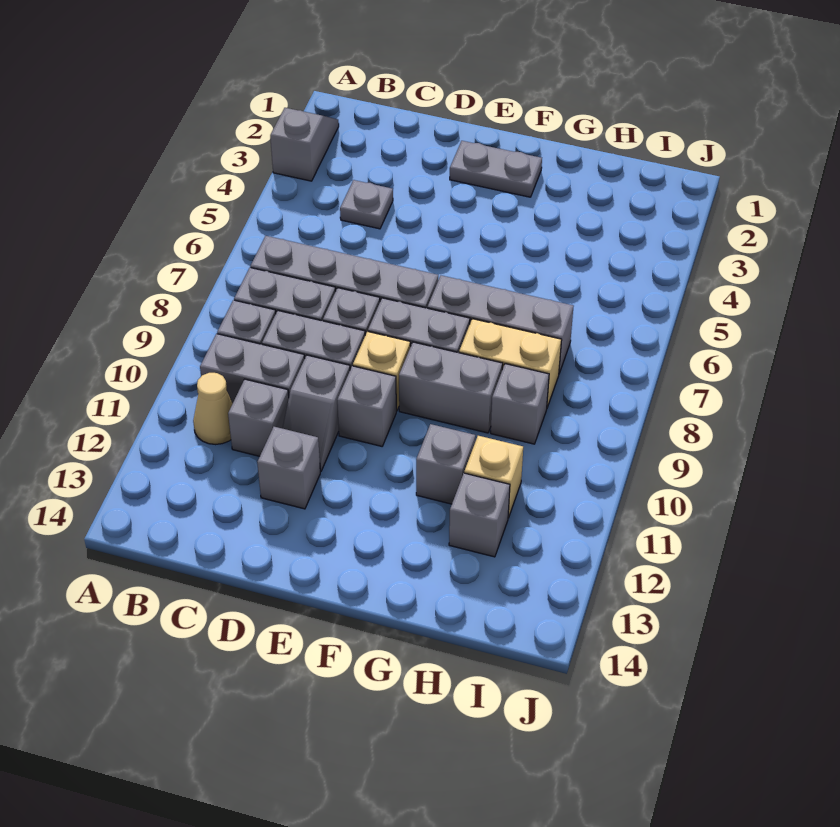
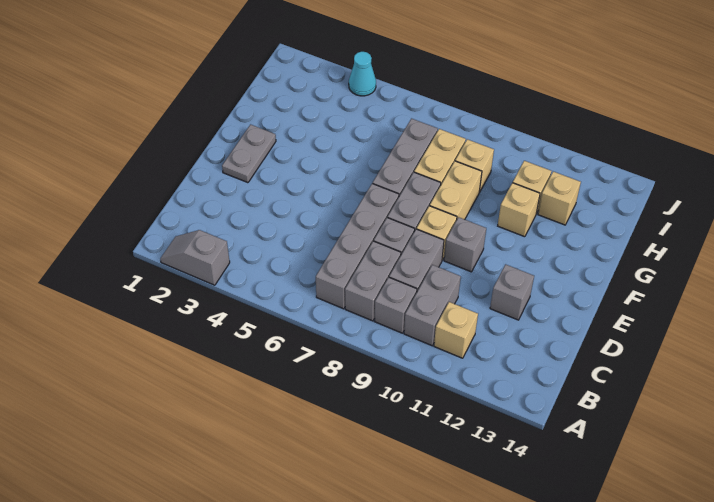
tan 1x1 cone [193,373,233,445] -> tan 1x1 brick [434,302,478,358]
grey 1x1 plate [340,180,393,229] -> none
grey 1x1 brick [228,379,289,456] -> none
grey 1x2 slope [282,355,350,472] -> none
grey 1x2 brick [399,342,503,433] -> tan 1x2 brick [430,161,482,219]
grey 1x1 brick [416,424,475,504] -> tan 1x1 brick [498,183,540,237]
grey 1x1 brick [491,364,549,444] -> tan 1x1 brick [455,139,494,192]
grey 1x1 brick [449,473,510,557] -> tan 1x1 brick [538,172,581,225]
none -> cyan 1x1 cone [349,52,376,96]

